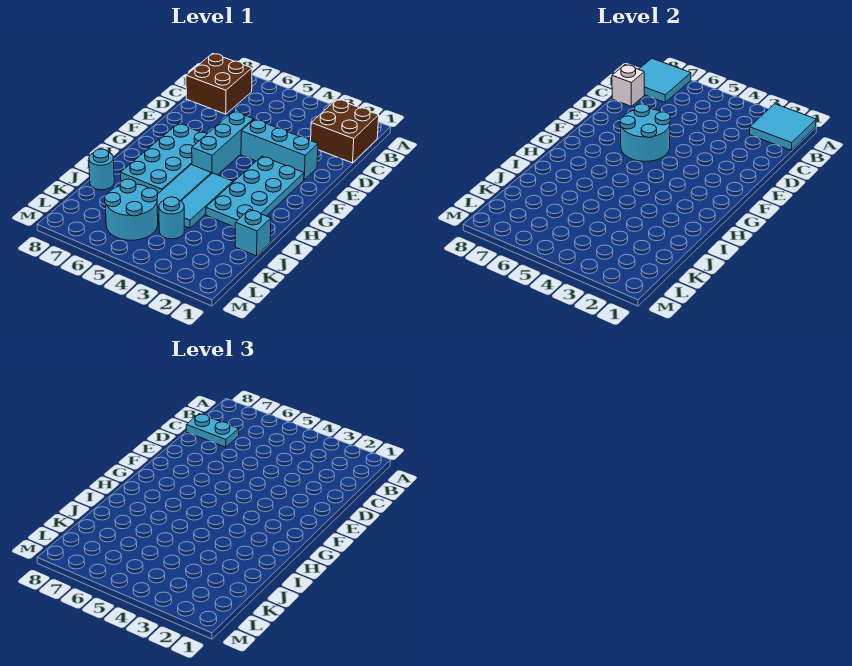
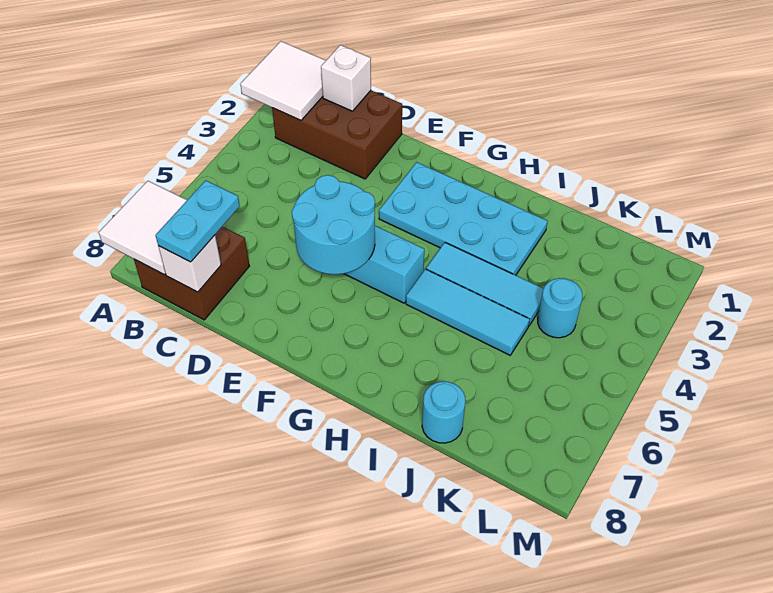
cyan 2x2 tile [750,104,816,150] -> white 2x2 tile [240,41,326,120]
cyan 2x2 tile [639,58,691,102] -> white 2x2 tile [99,181,187,275]
brown 2x2 brick [311,99,379,163] -> brown 2x3 brick [272,90,402,179]
none -> white 1x1 brick [321,45,371,111]
cyan 1x3 brick [241,119,318,180] -> none
cyan 2x4 plate [121,124,207,193] -> none
cyan 1x1 brick [235,209,271,256] -> none
cyan 2x2 round brick [105,179,158,240] -> none

